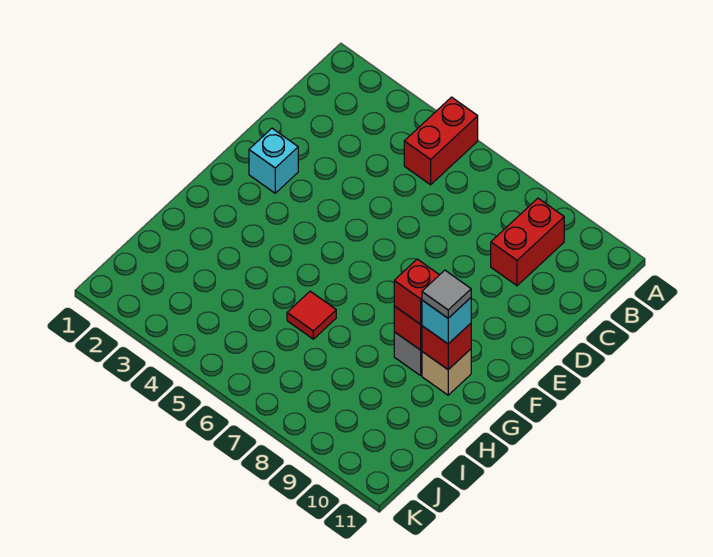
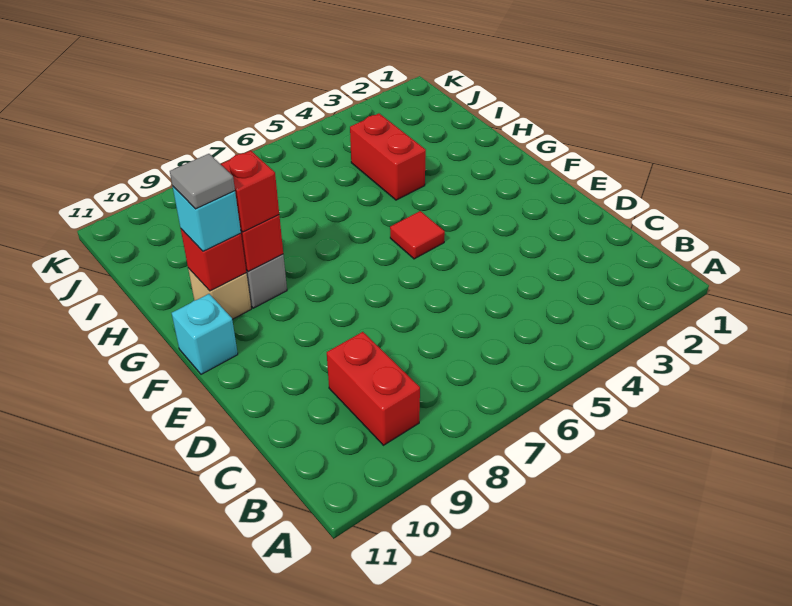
red 1x2 brick [404,97,478,185] -> red 1x2 brick moved to [350,113,426,200]
cyan 1x1 brick [249,128,298,193] -> cyan 1x1 brick moved to [172,294,238,374]
red 1x1 tile [287,291,336,339] -> red 1x1 tile moved to [390,211,445,259]

